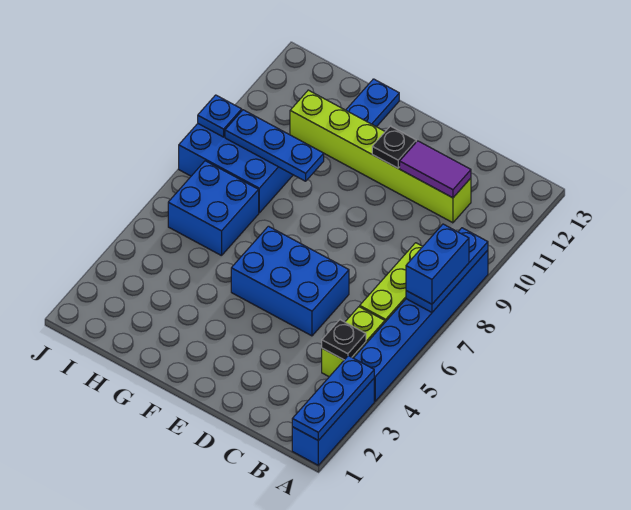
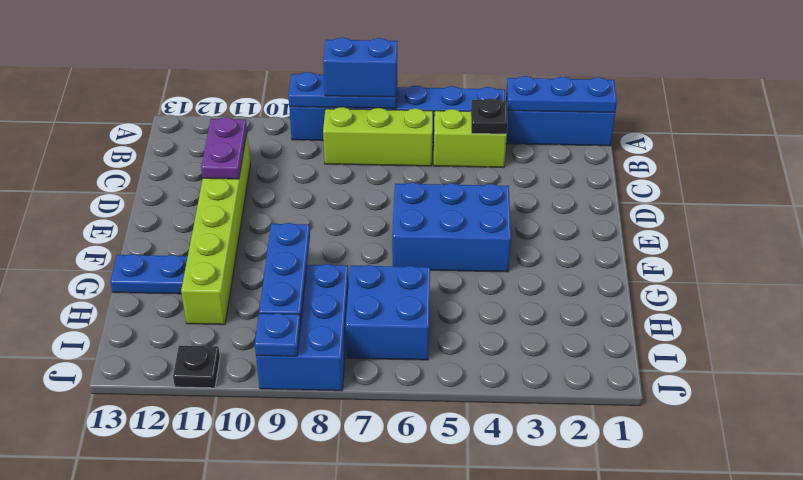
purple 1x2 tile [400,141,471,198] -> purple 1x2 plate [201,117,247,179]
blue 2x3 brick [231,226,349,336] -> blue 2x3 brick turned to [392,183,511,272]
black 1x1 plate [372,126,416,168] -> black 1x1 plate moved to [173,346,220,388]

